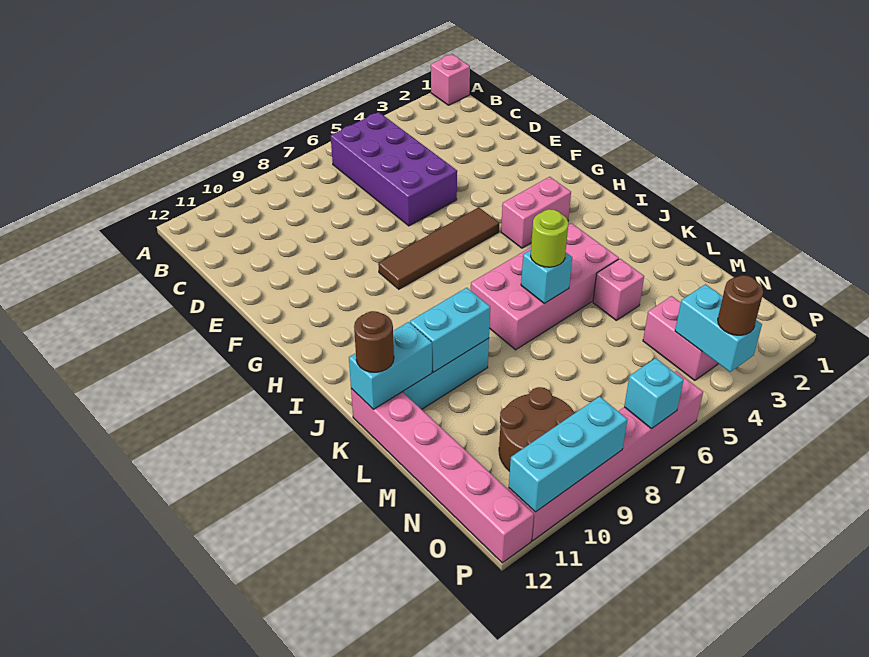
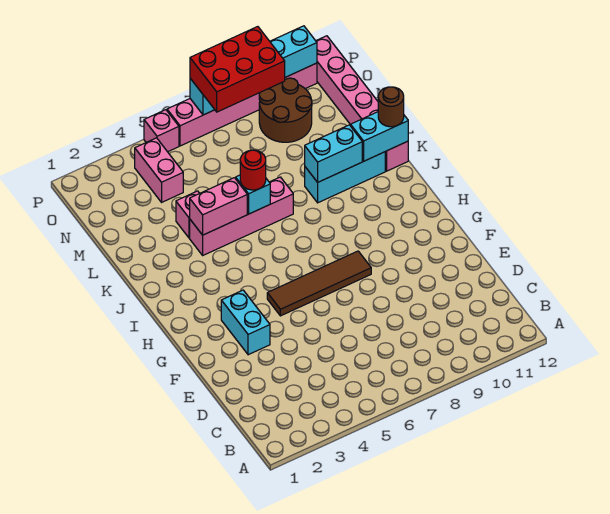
pink 1x1 brick [431,54,470,105] -> pink 1x1 brick moved to [144,110,179,152]
purple 2x4 brick [331,112,457,226] -> none
pink 1x2 brick [501,177,571,248] -> pink 1x2 brick moved to [190,178,247,235]
pink 2x4 brick [471,223,619,350] -> pink 1x4 brick [190,177,293,255]
lime 1x1 round brick [531,209,568,267] -> red 1x1 round brick [240,150,266,190]
cyan 1x2 brick [675,284,762,372] -> cyan 1x2 brick moved to [221,290,270,355]
none -> red 2x3 brick [190,27,285,112]
brown 1x1 round brick [718,275,763,335] -> none

